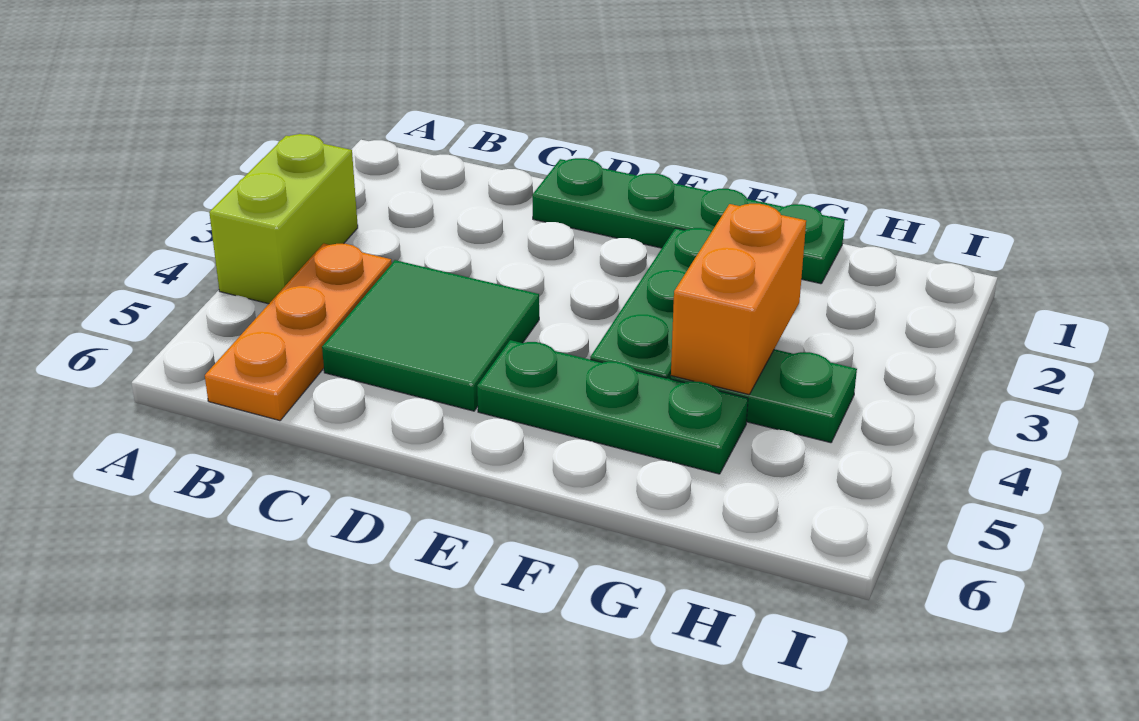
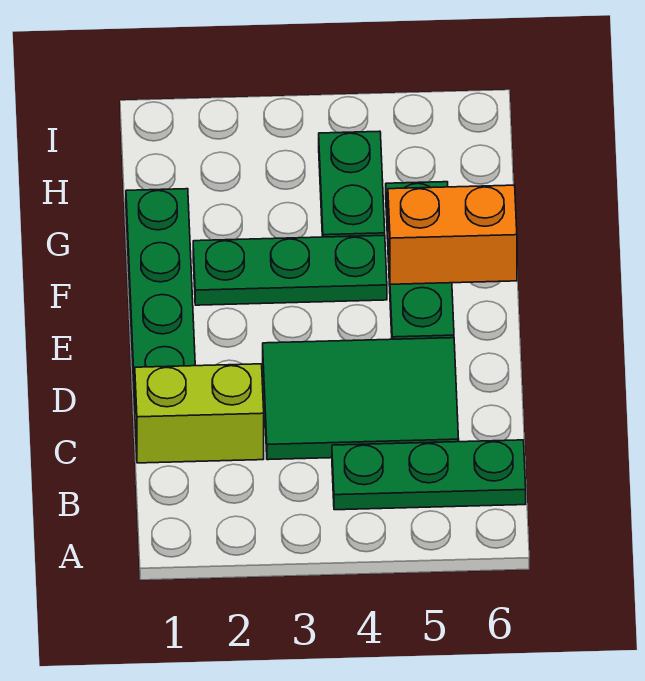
lime 1x2 brick [209,134,358,304] -> lime 1x2 brick moved to [135,364,264,463]
orange 1x3 plate [205,243,392,421] -> green 1x3 plate [332,440,526,510]
green 2x2 tile [322,260,539,411] -> green 2x3 tile [263,338,459,460]
orange 1x2 brick [671,204,806,395] -> orange 1x2 brick moved to [388,185,517,284]

